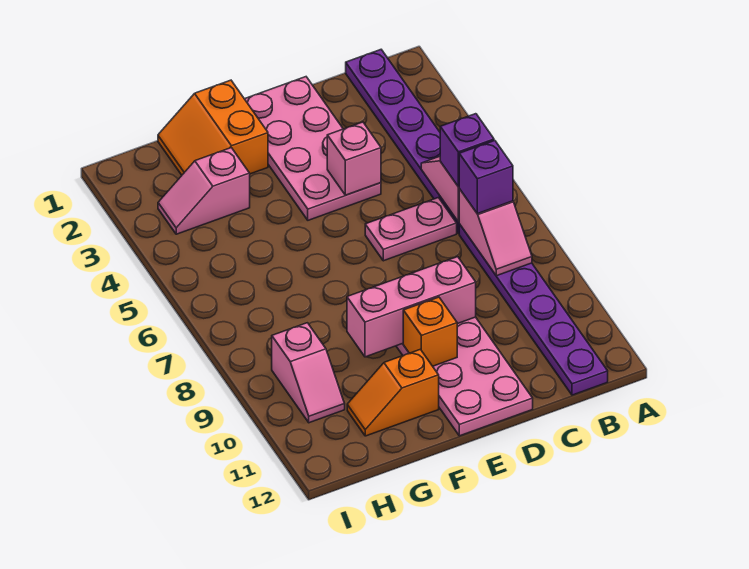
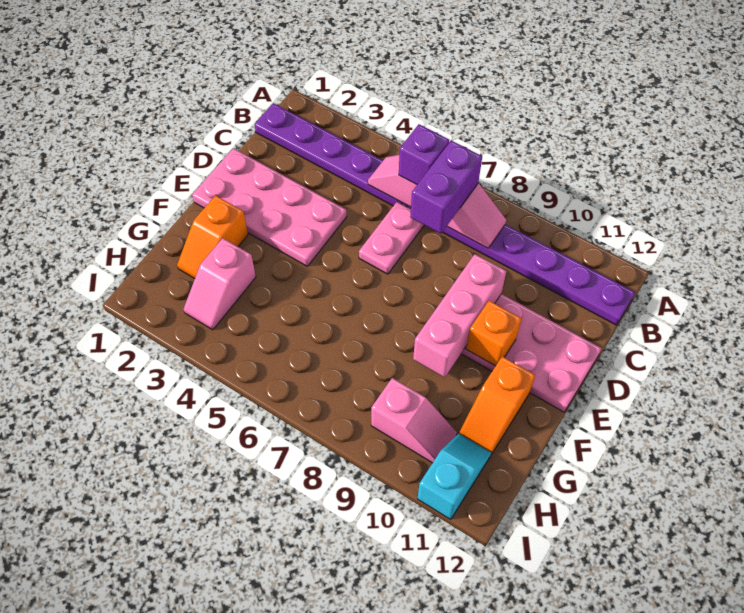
purple 1x1 brick [459,141,513,214] -> purple 1x2 brick [410,141,482,234]
pink 1x1 brick [327,122,381,195] -> none
orange 2x2 slope [158,80,268,175] -> orange 1x2 slope [177,196,248,278]
none -> cyan 1x2 slope [418,433,491,520]

